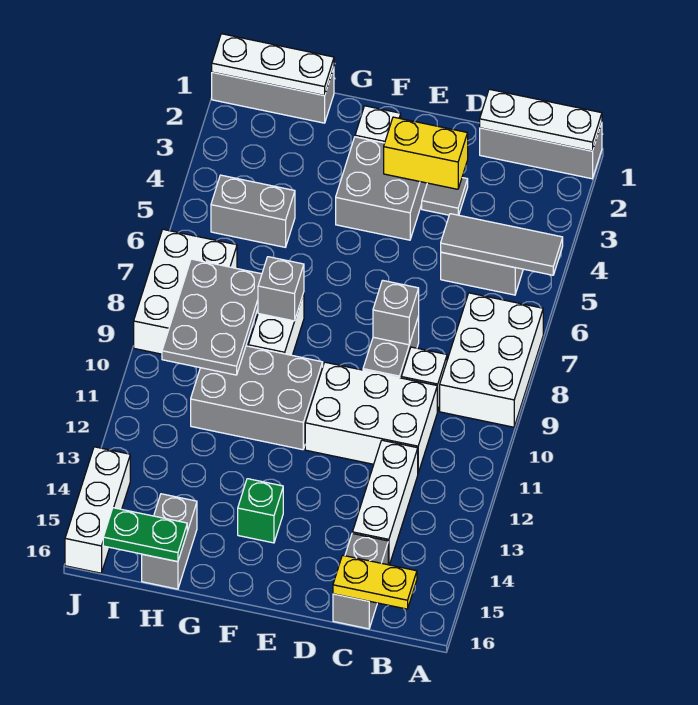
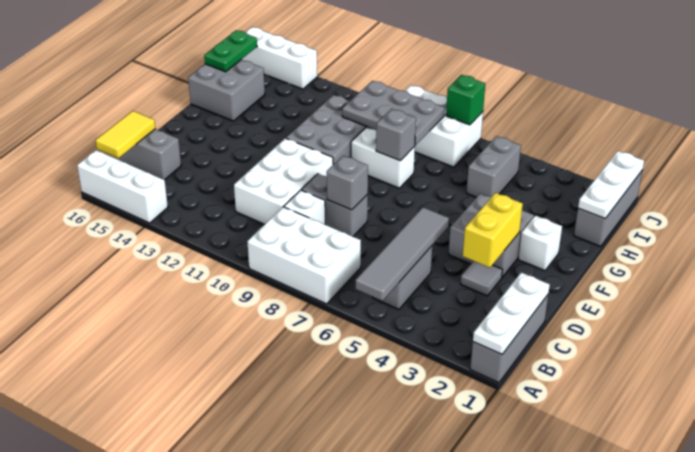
grey 1x3 tile [441,214,563,275] -> grey 1x4 tile [356,207,449,301]
yellow 1x2 plate [333,555,417,609] -> yellow 1x2 tile [96,111,155,158]
white 1x3 brick [353,440,418,565] -> white 1x3 brick moved to [77,150,168,223]
green 1x1 brick [238,479,283,543] -> green 1x1 brick moved to [446,75,485,125]
grey 1x2 brick [142,494,197,589] -> grey 2x2 brick [188,60,265,121]

